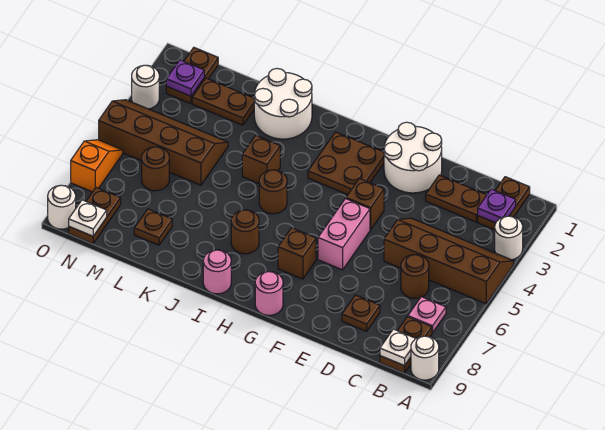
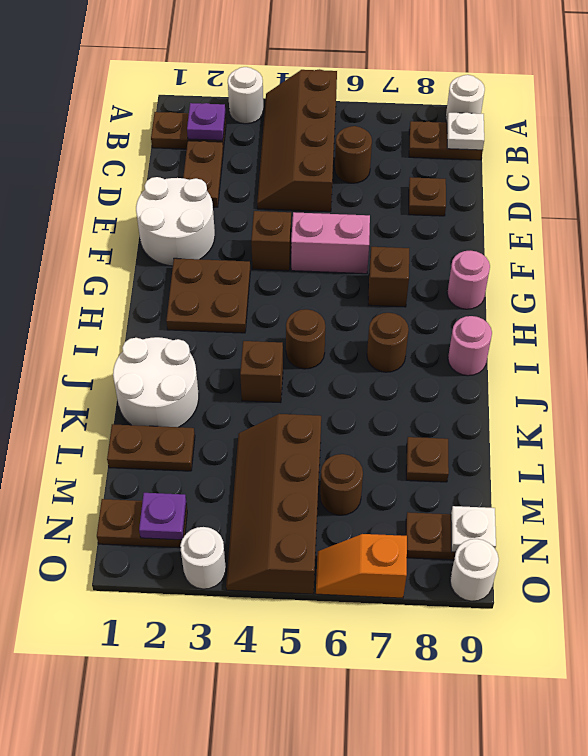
pink 1x1 plate [408,297,446,333] -> none
brown 1x2 plate [192,78,254,125] -> brown 1x2 plate turned to [107,424,195,471]

